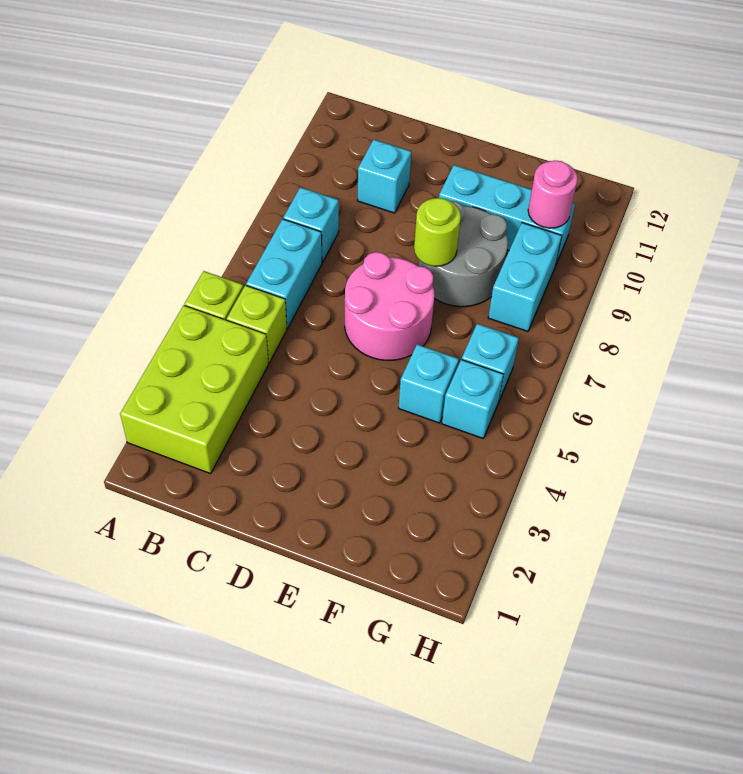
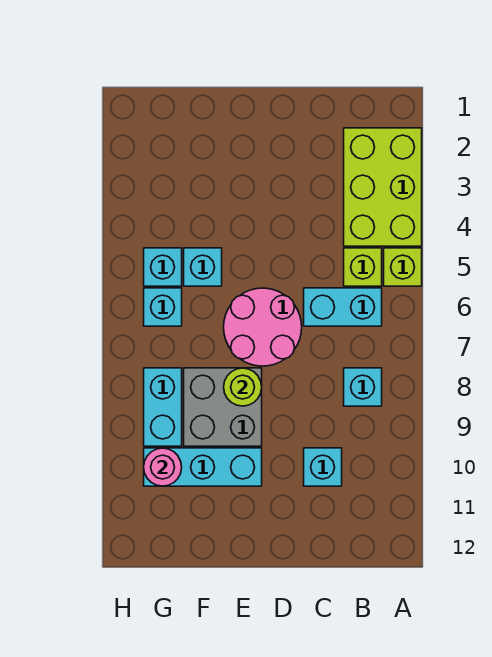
cyan 1x2 brick [246,219,322,328] -> cyan 1x2 brick turned to [304,288,382,326]
grey 2x2 round brick [418,201,508,307] -> grey 2x2 brick [184,368,262,446]

